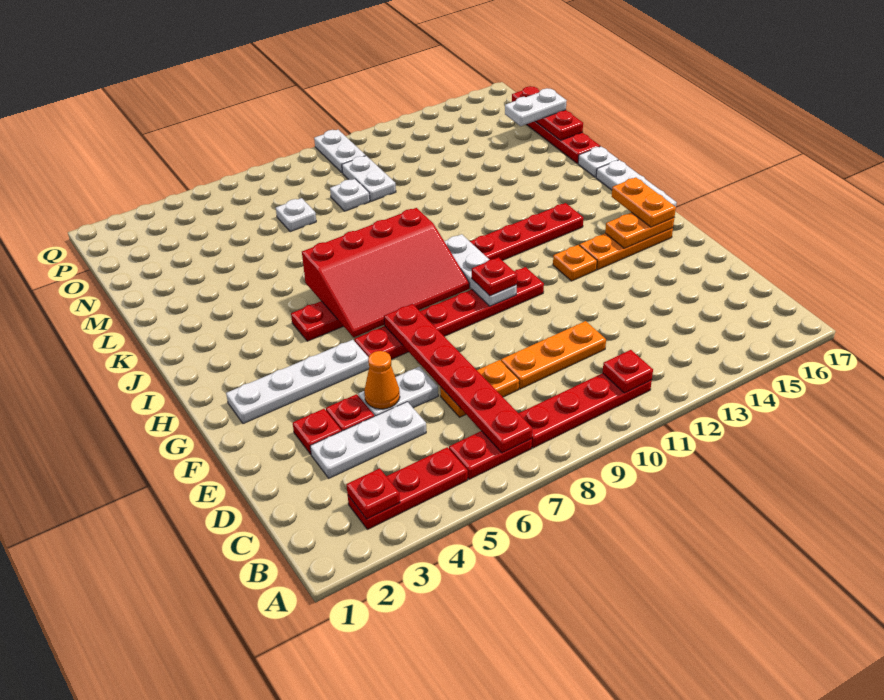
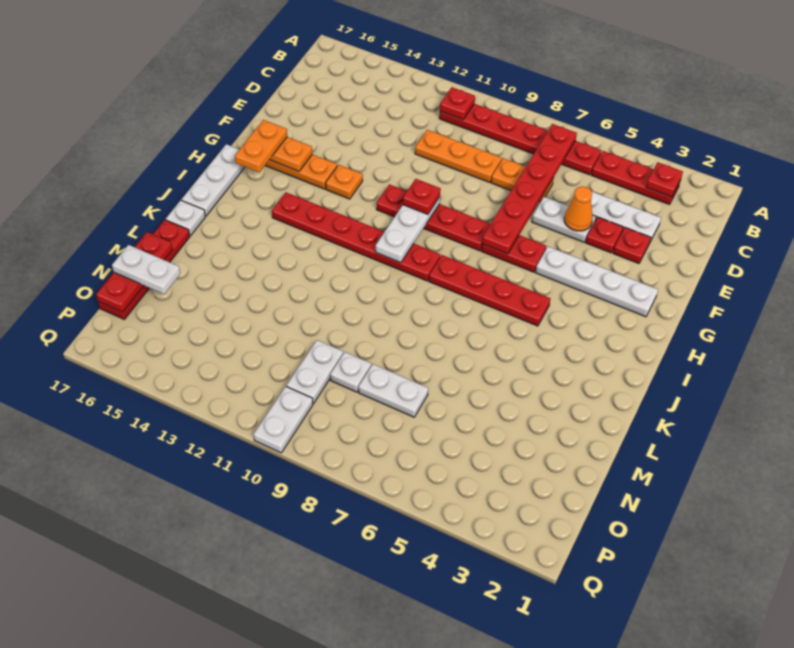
red 3x4 slope [302,208,470,337] -> none
white 1x1 plate [276,198,316,232] -> white 1x2 plate [358,364,428,417]

